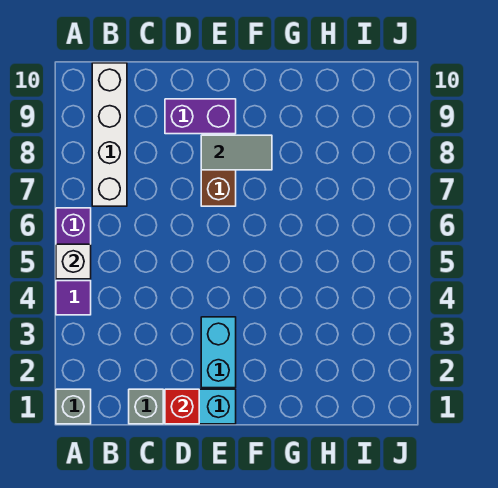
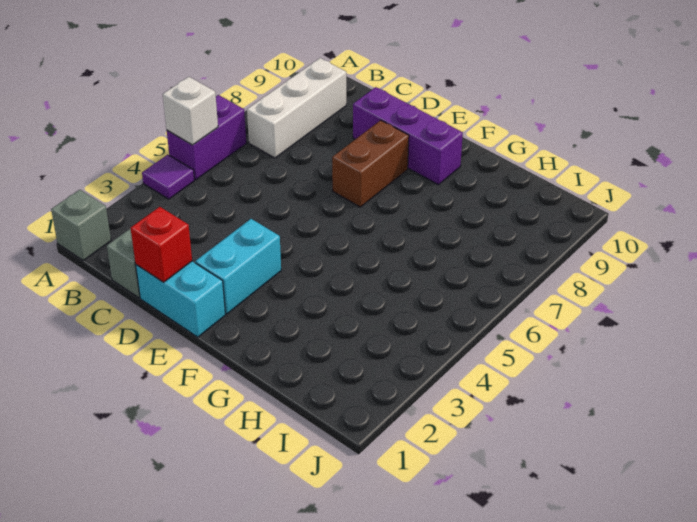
white 1x4 brick [92,63,127,206] -> white 1x3 brick [247,58,346,158]
purple 1x2 brick [165,99,236,134] -> purple 1x3 brick [353,87,463,185]
grey 1x2 tile [201,135,272,170] -> none

